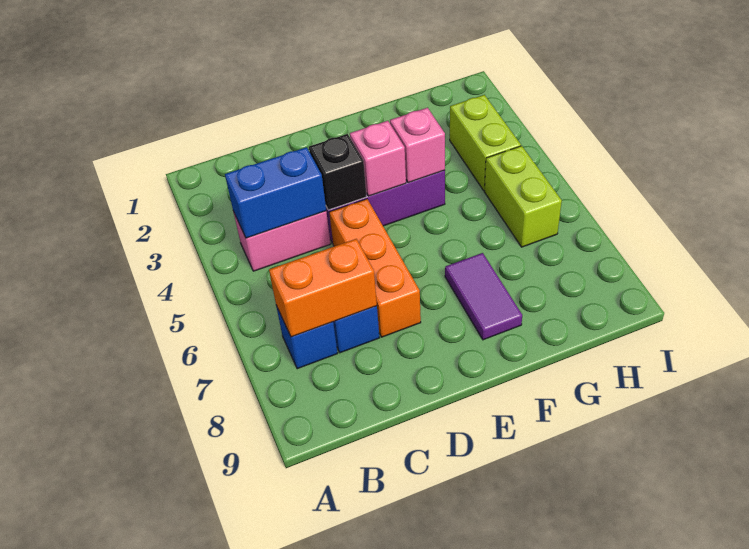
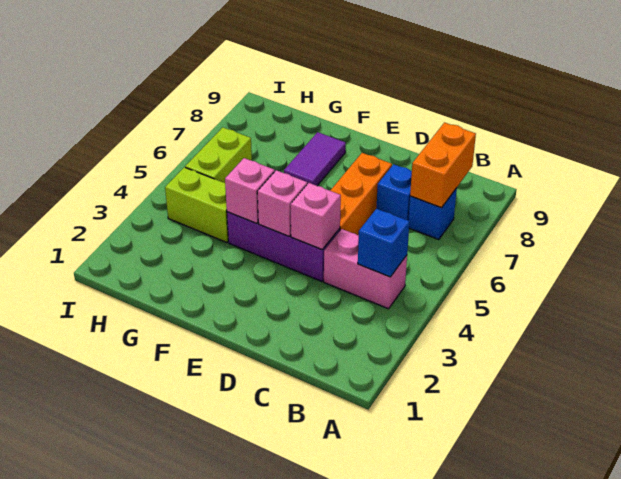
blue 1x2 brick [225,147,326,238] -> blue 1x1 brick [358,209,409,277]
orange 1x2 brick [269,239,377,337] -> orange 1x2 brick turned to [410,123,476,208]
black 1x1 brick [309,134,367,210] -> pink 1x1 brick [291,183,341,250]
lime 1x2 brick [450,95,521,191] -> lime 1x2 brick turned to [165,167,228,243]

